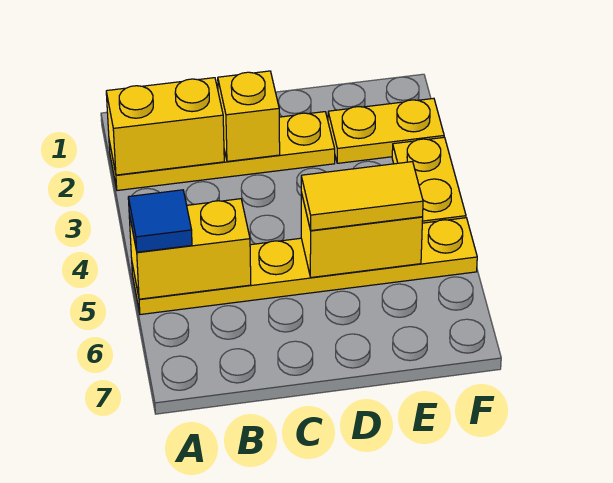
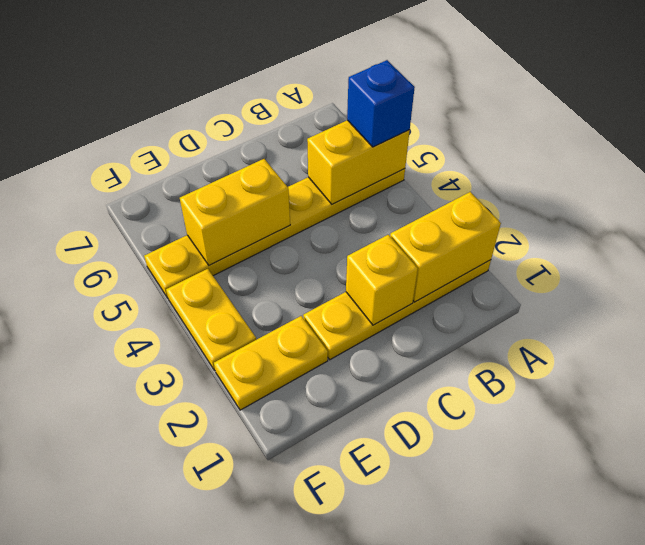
blue 1x1 tile [128,190,192,252] -> blue 1x1 brick [347,60,415,147]
yellow 1x2 tile [301,162,423,231] -> none

